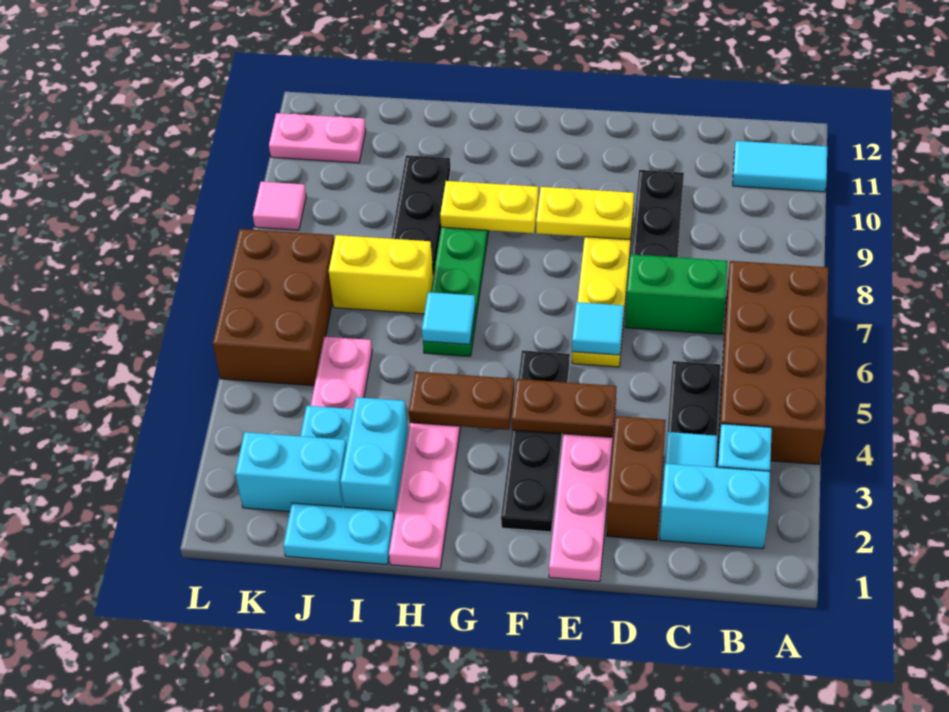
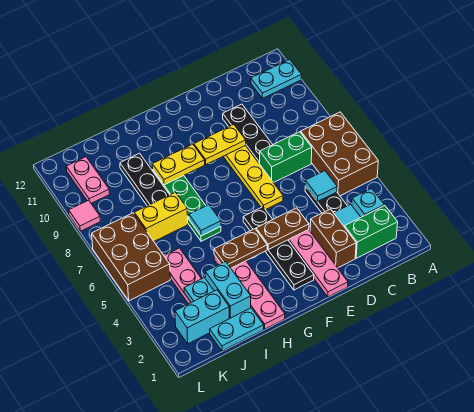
brown 2x4 brick [718,261,828,464] -> brown 2x3 brick [301,112,378,196]
cyan 1x2 tile [733,141,827,192] -> cyan 1x2 plate [251,59,302,98]
cyan 1x2 brick [660,464,770,548] -> green 1x2 brick [345,205,398,258]
cyan 1x1 tile [572,302,624,355] -> cyan 1x1 tile moved to [305,171,337,202]
pink 1x2 plate [269,113,366,163] -> pink 1x2 plate turned to [66,157,110,203]

